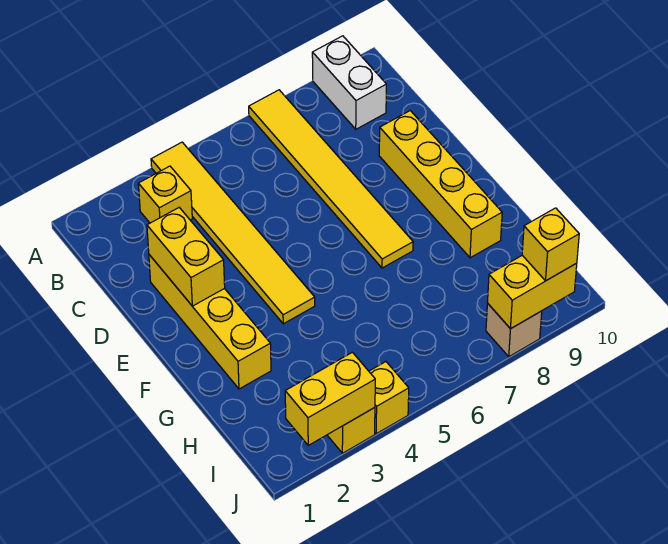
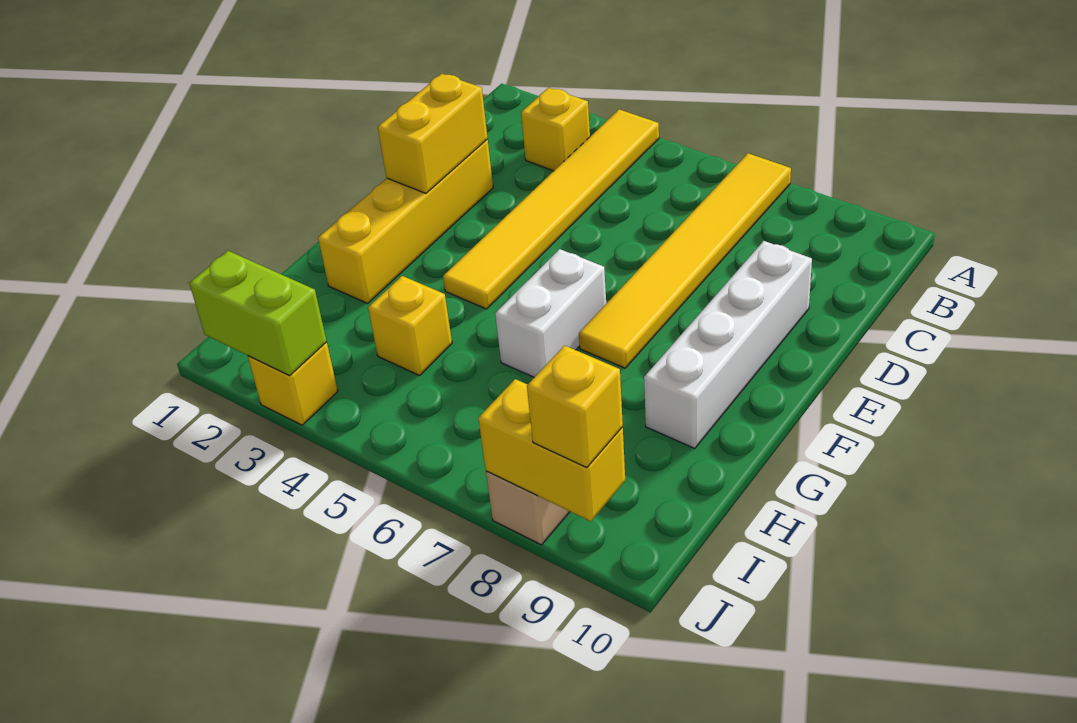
white 1x2 brick [312,36,386,129] -> white 1x2 brick moved to [495,249,606,377]
yellow 1x4 brick [379,111,502,258] -> white 1x4 brick [644,241,812,448]
yellow 1x2 brick [285,352,375,445] -> lime 1x2 brick [189,251,327,376]
yellow 1x1 brick [369,362,409,434] -> yellow 1x1 brick moved to [368,276,452,376]

